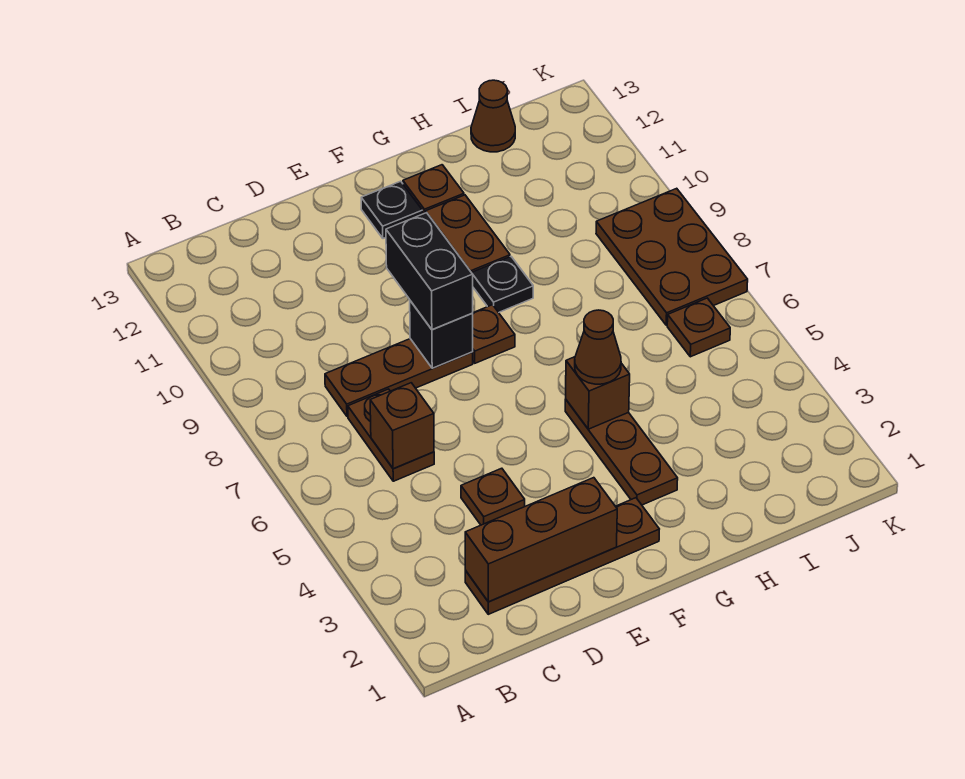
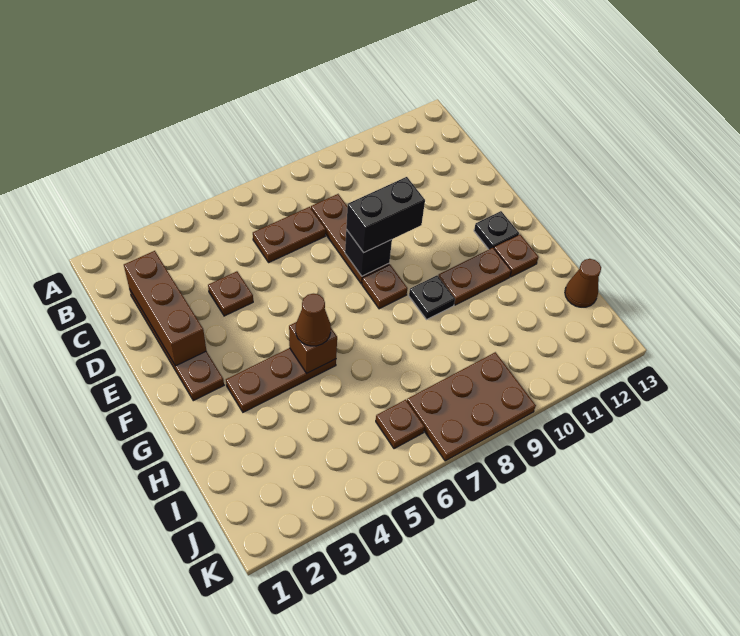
brown 1x1 brick [370,383,434,469] -> none

